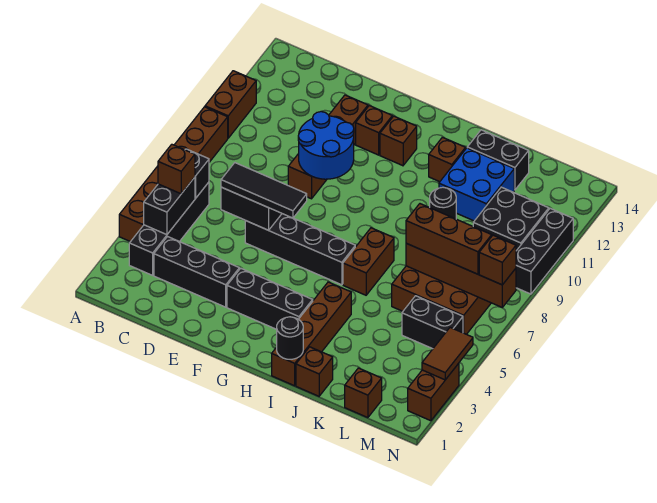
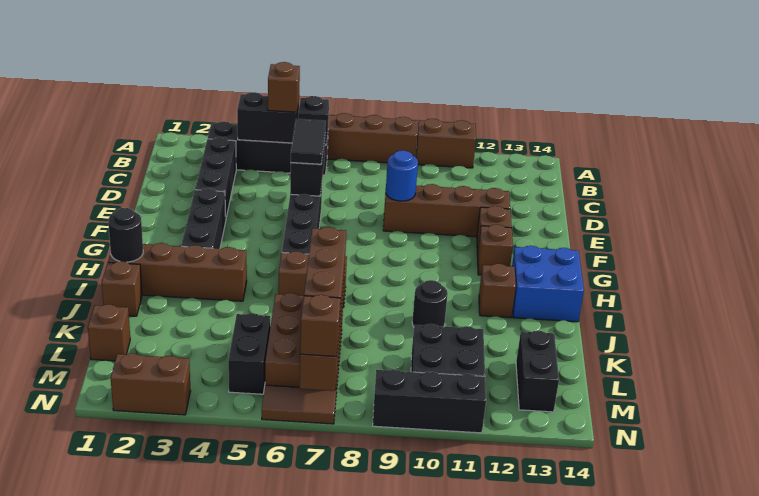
black 1x3 tile [221,163,307,218] -> black 1x2 tile [291,119,326,164]
blue 2x2 round brick [298,112,354,179] -> blue 1x1 round brick [386,150,418,201]
blue 2x2 brick [439,148,514,221] -> blue 2x2 brick moved to [512,246,584,322]
black 1x2 brick [467,130,529,190] -> black 1x2 brick moved to [516,331,559,412]
brown 1x2 tile [422,328,473,380] -> brown 1x2 tile moved to [262,385,336,424]

